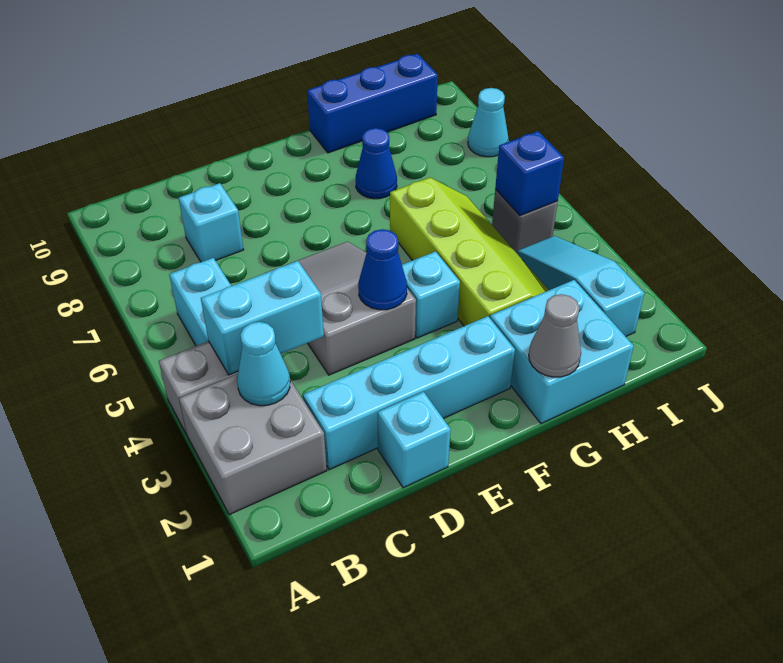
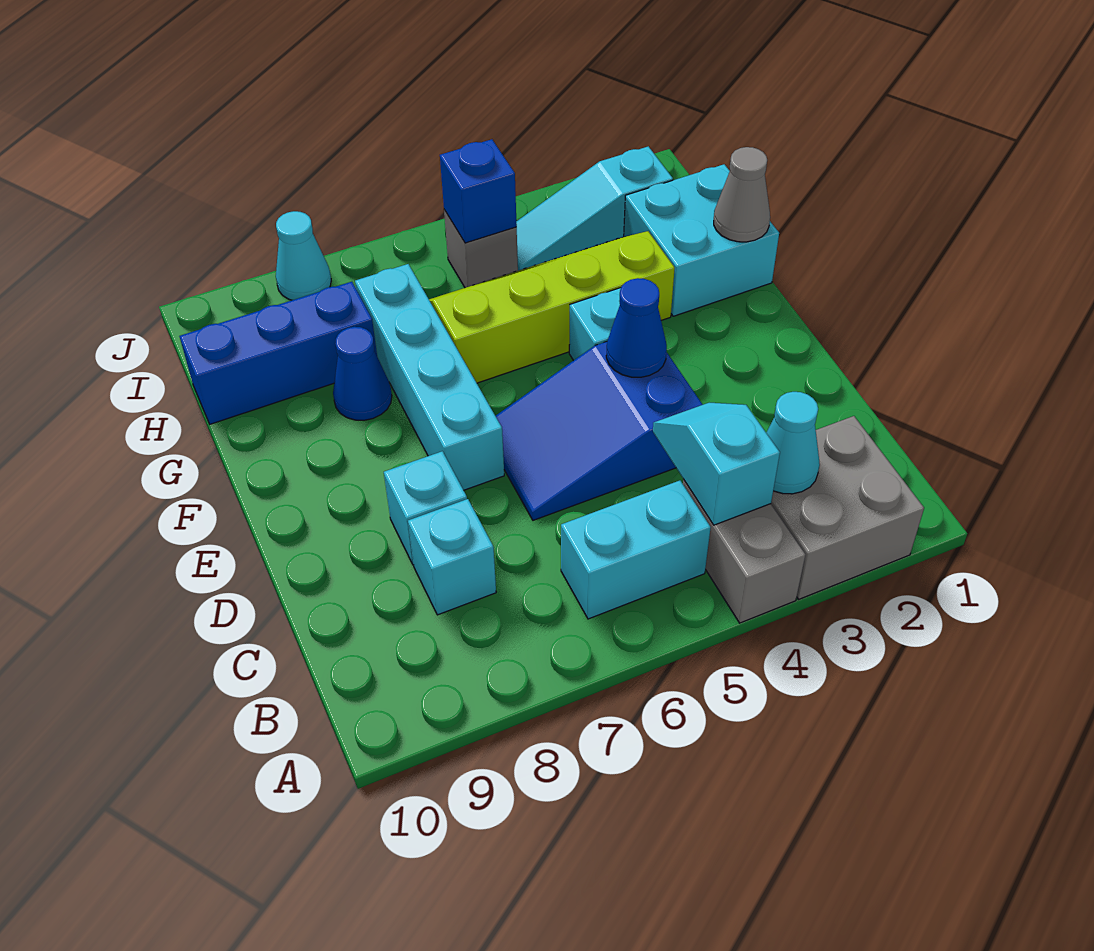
cyan 1x2 brick [201,261,324,375] -> cyan 1x2 slope [653,403,780,525]
cyan 1x4 brick [303,316,515,470] -> cyan 1x4 brick moved to [355,264,504,490]
cyan 1x1 brick [378,392,451,488] -> cyan 1x1 brick moved to [384,451,467,564]
grey 2x3 slope [266,242,416,375] -> blue 2x3 slope [496,342,703,520]
blue 1x3 brick [307,54,438,153] -> blue 1x3 brick turned to [179,282,377,424]

